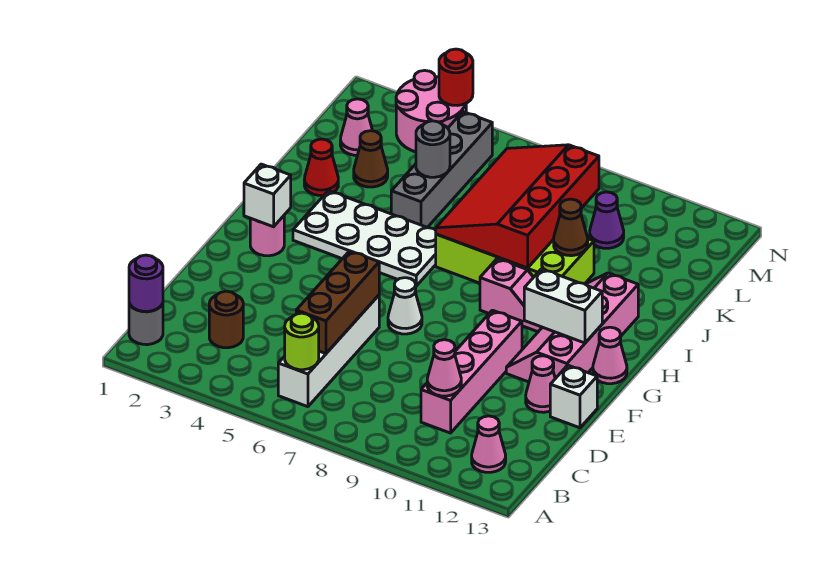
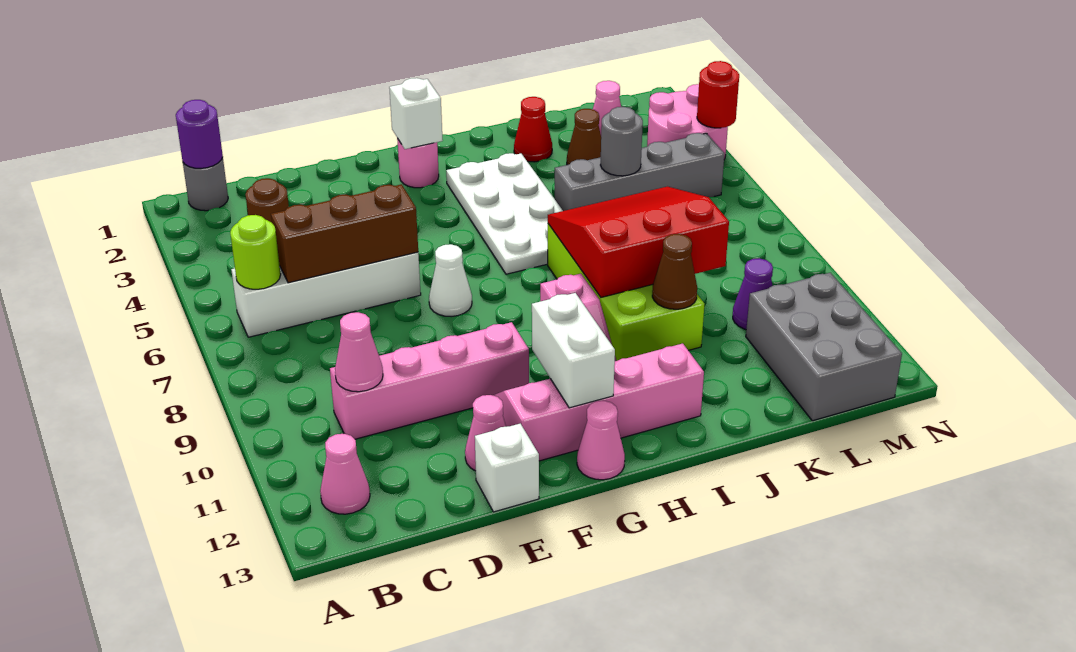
red 3x4 slope [436,145,599,268] -> red 3x3 slope [548,187,729,297]
none -> grey 2x3 brick [746,273,902,421]

